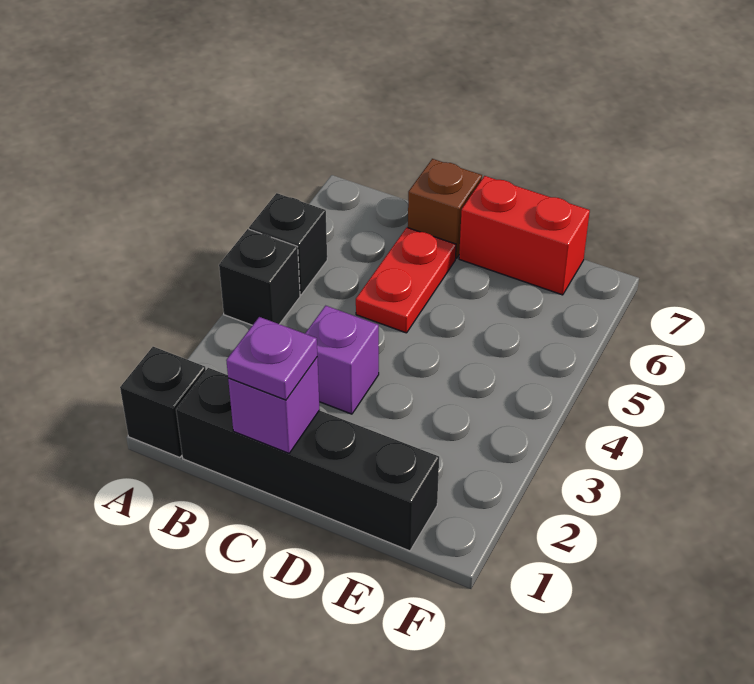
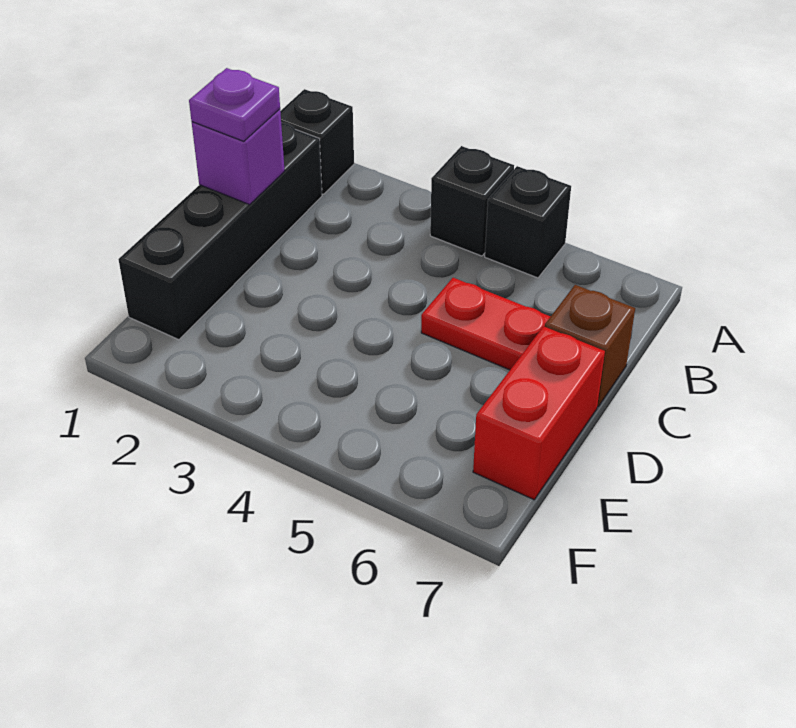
purple 1x1 brick [305,306,379,414] -> none

